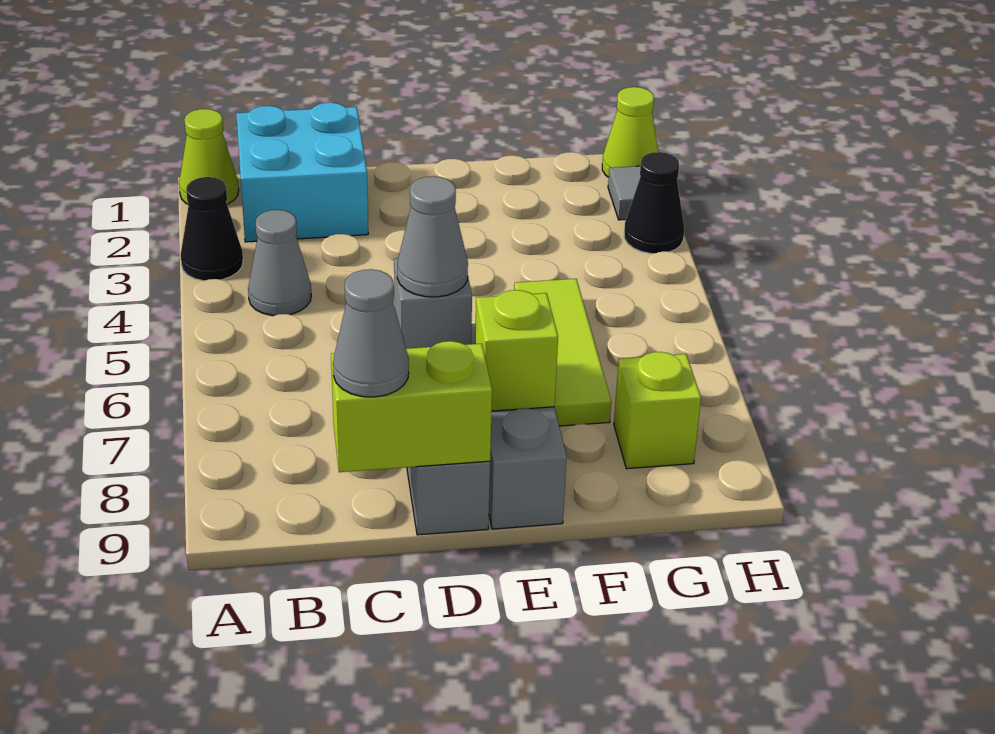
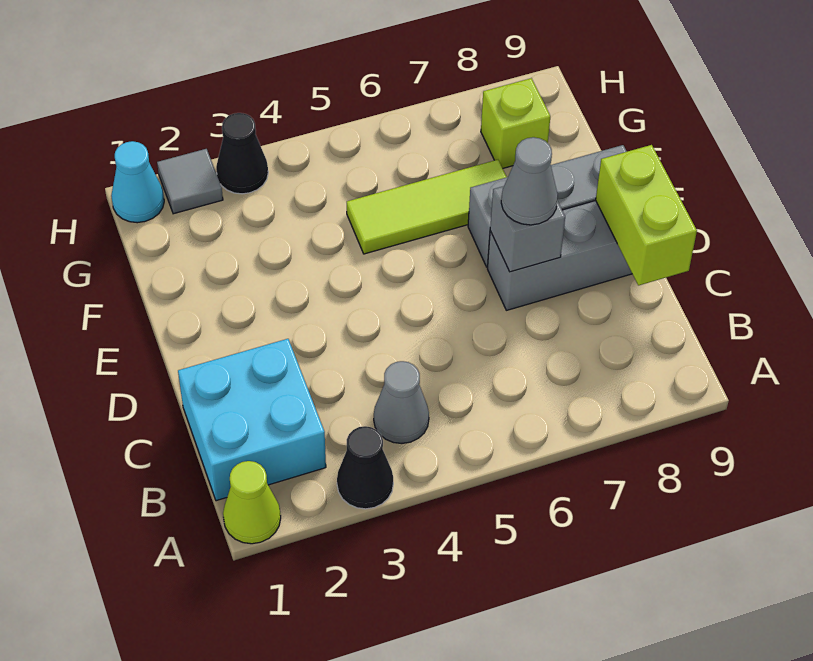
grey 1x1 cone [333,269,409,397] -> none
lime 1x1 brick [475,290,558,411] -> none
lime 1x1 cone [602,87,658,177] -> cyan 1x1 cone [111,141,164,223]

